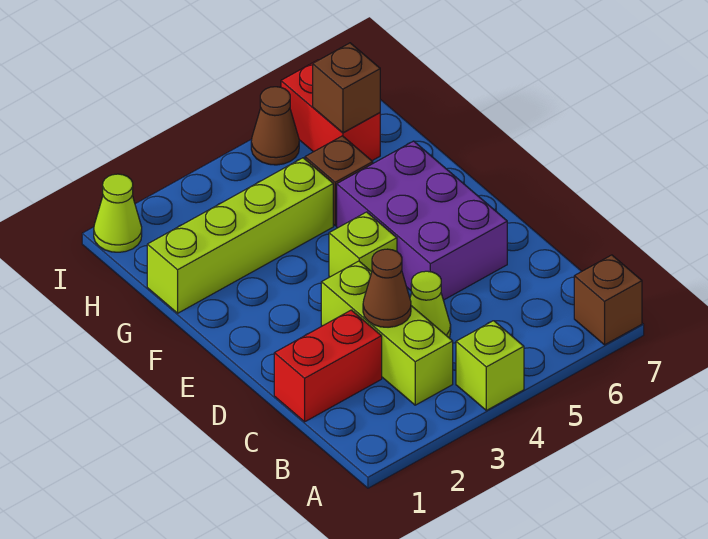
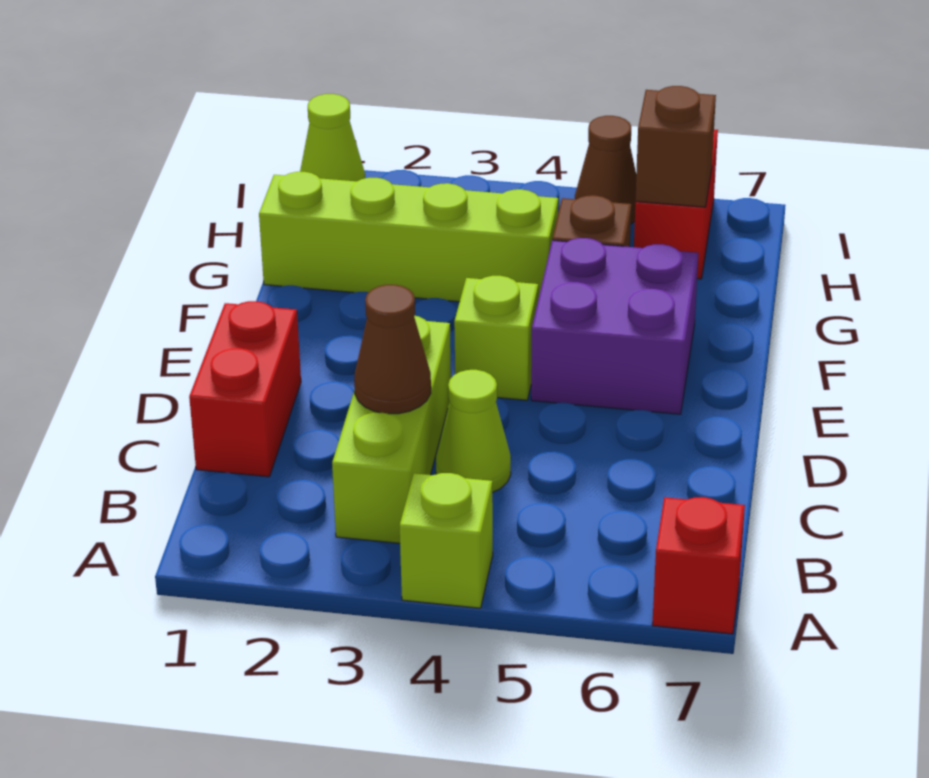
brown 1x1 brick [574,255,642,345] -> red 1x1 brick [652,497,745,634]
red 1x2 brick [274,310,382,422] -> red 1x2 brick turned to [189,301,301,477]
purple 2x3 brick [337,141,507,300] -> purple 2x2 brick [531,238,698,414]

